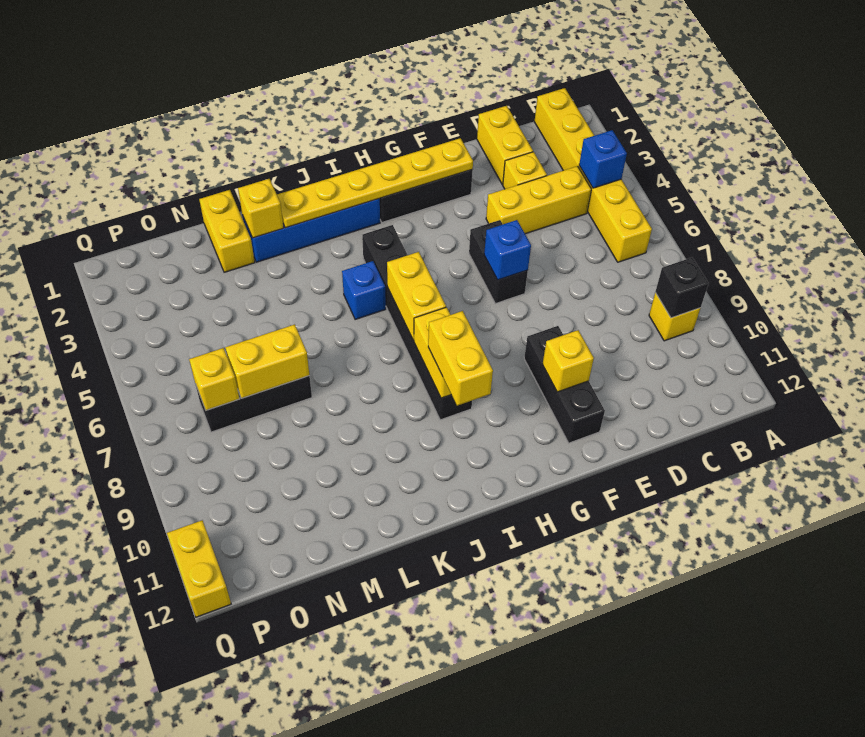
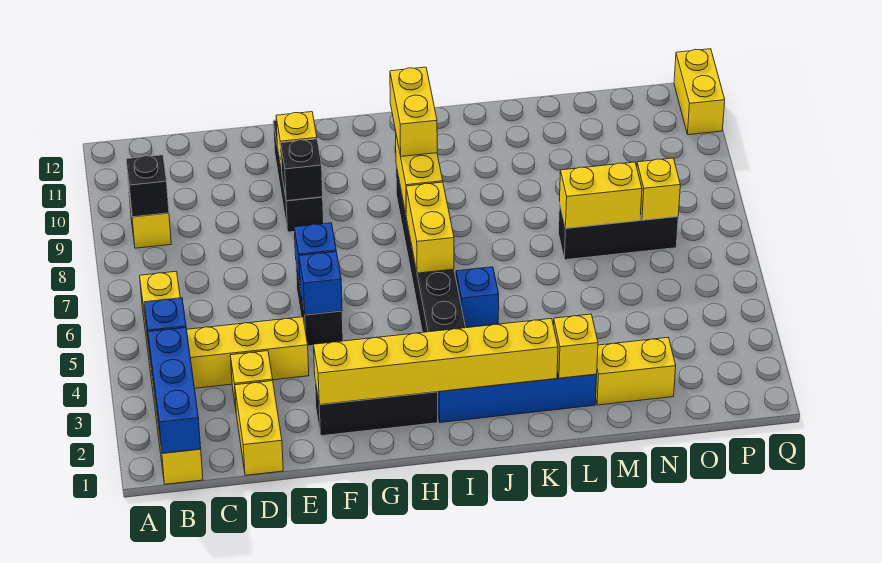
none -> blue 1x3 brick [148,328,201,453]
yellow 1x6 plate [277,138,473,228] -> yellow 1x6 brick [314,318,558,405]
none -> blue 1x1 brick [299,252,342,315]
none -> black 1x1 brick [281,139,323,201]
yellow 1x2 brick [199,190,255,272] -> yellow 1x2 brick turned to [596,337,676,405]

